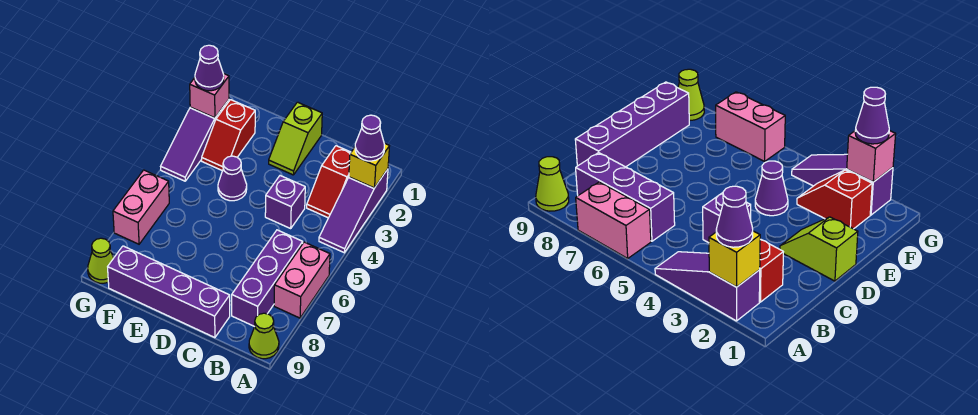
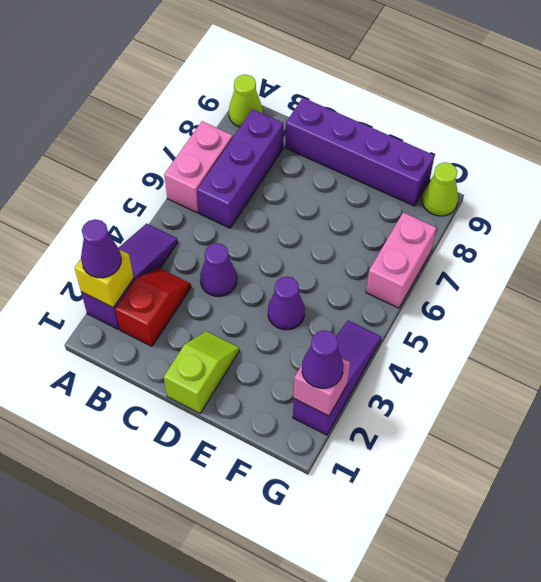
purple 1x1 brick [265,176,305,228] -> purple 1x1 cone [200,243,237,296]
red 1x2 slope [202,100,255,171] -> none

